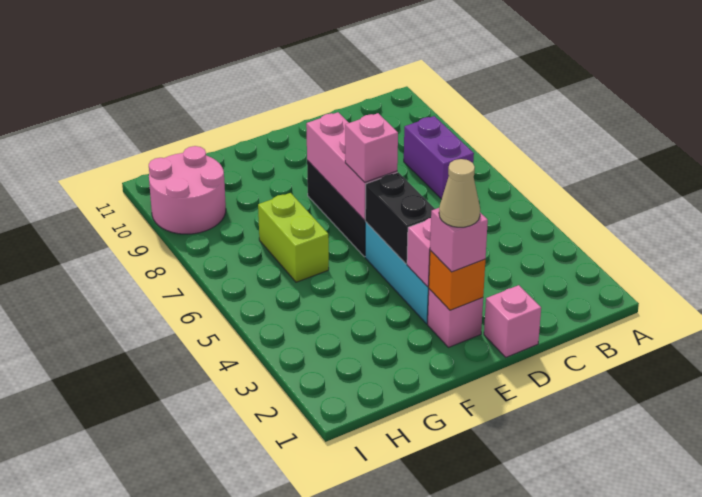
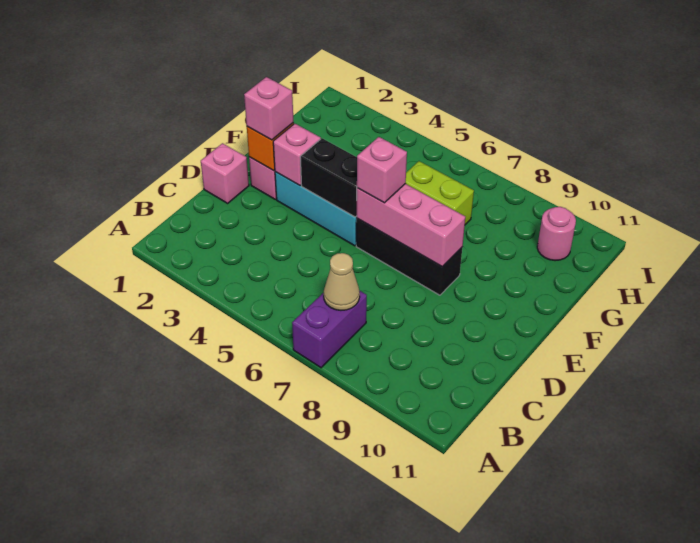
purple 1x2 brick [404,116,474,199] -> purple 1x2 brick turned to [292,290,367,368]
tan 1x1 cone [439,159,480,227] -> tan 1x1 cone moved to [324,253,360,310]
pink 2x2 round brick [149,146,226,234] -> pink 1x1 round brick [537,207,576,261]

